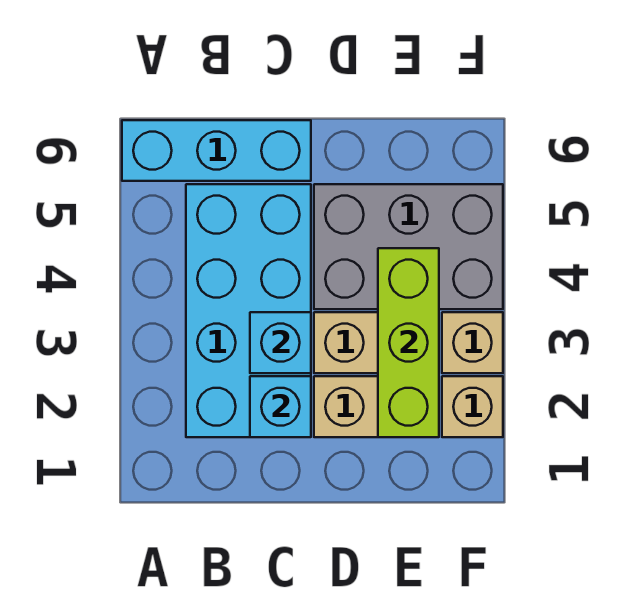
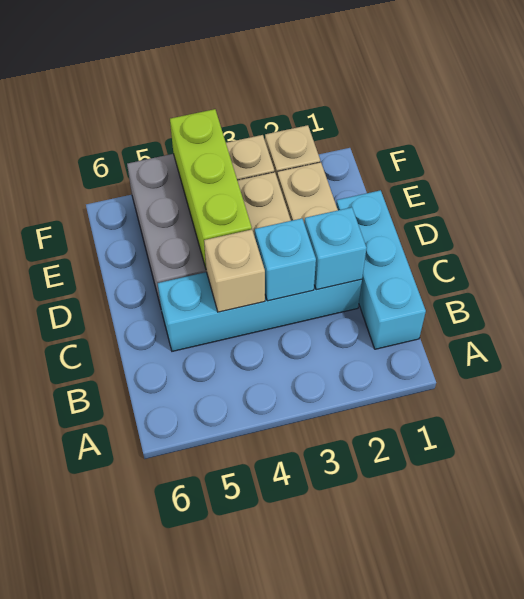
cyan 1x3 brick [122,120,311,181] -> cyan 1x3 brick moved to [336,190,426,349]
cyan 2x4 brick [186,184,311,437] -> cyan 1x4 brick [158,272,362,351]
none -> tan 1x1 brick [204,230,265,312]
lime 1x3 brick [378,248,439,437] -> lime 1x3 brick turned to [170,109,252,268]

